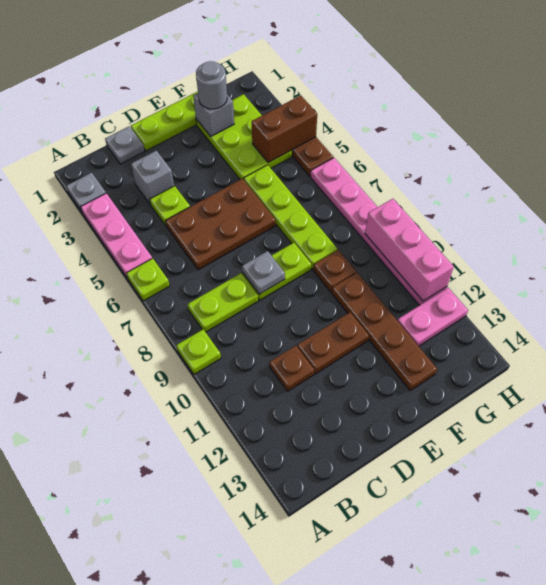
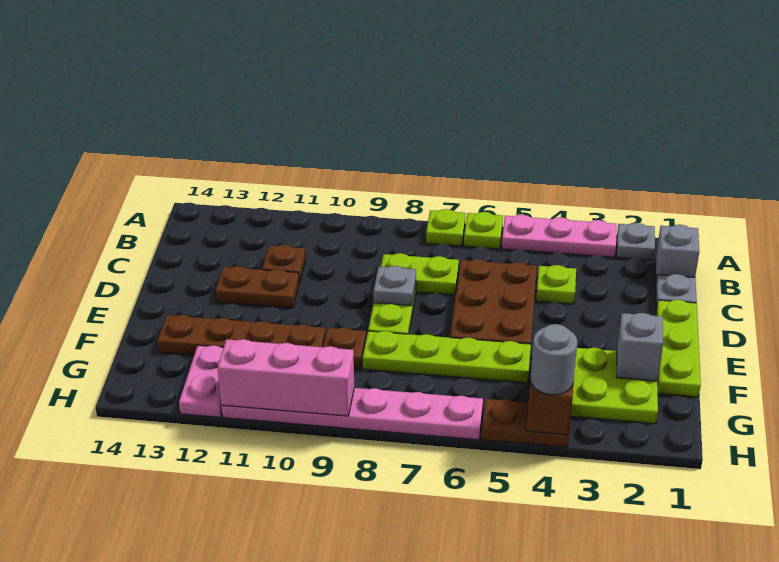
lime 1x1 plate [176,329,221,374] -> lime 1x1 plate moved to [426,209,465,246]
lime 1x2 plate [188,273,258,332] -> lime 1x2 plate turned to [381,253,459,295]
grey 1x1 brick [131,151,174,205] -> grey 1x1 brick moved to [655,225,699,281]
brown 1x2 plate [297,312,369,374] -> brown 1x2 plate turned to [215,266,299,308]
grey 1x1 round brick [196,61,227,109] -> grey 1x1 round brick moved to [530,324,577,395]

